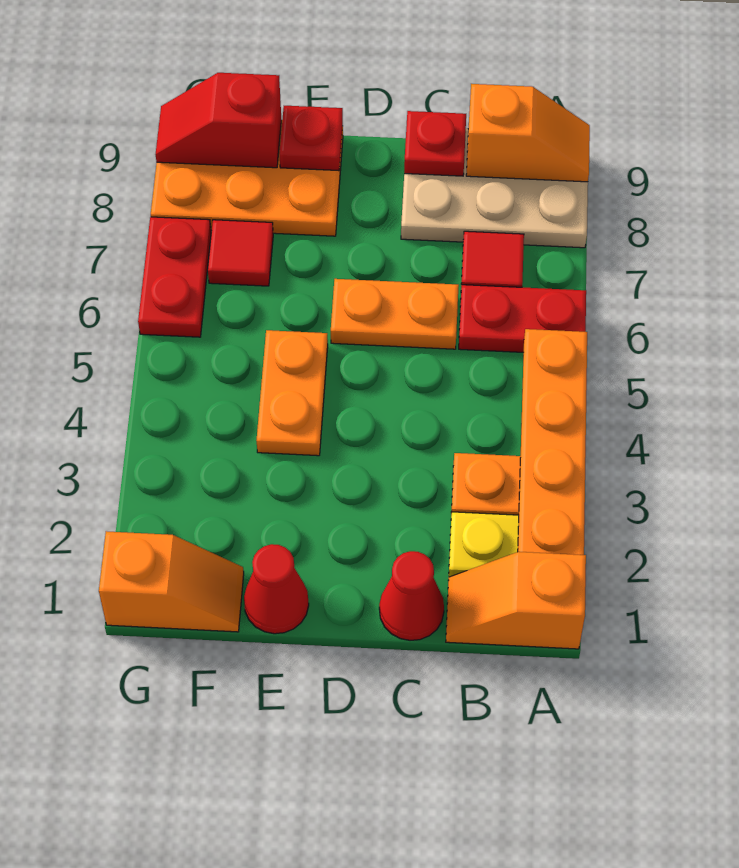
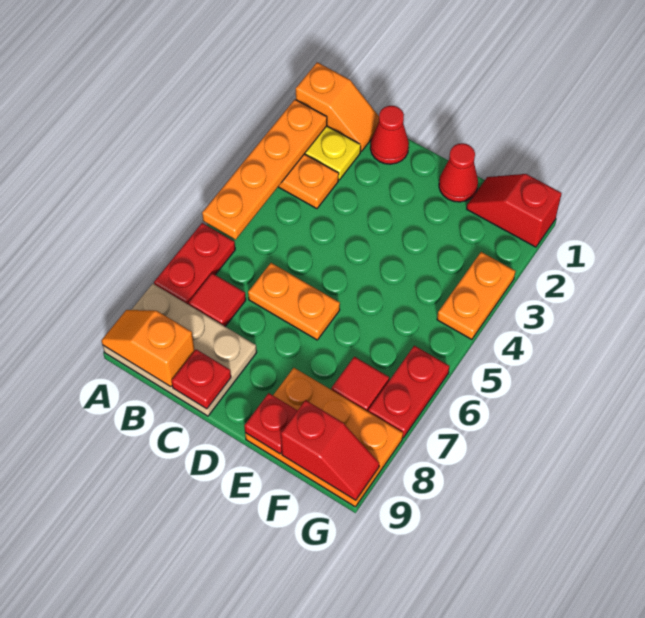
red 1x2 plate [459,285,586,352] -> red 1x2 plate turned to [154,223,235,305]
orange 1x2 plate [256,330,328,456] -> orange 1x2 plate moved to [437,252,515,340]
orange 1x2 slope [99,531,244,632] -> red 1x2 slope [467,174,562,247]

